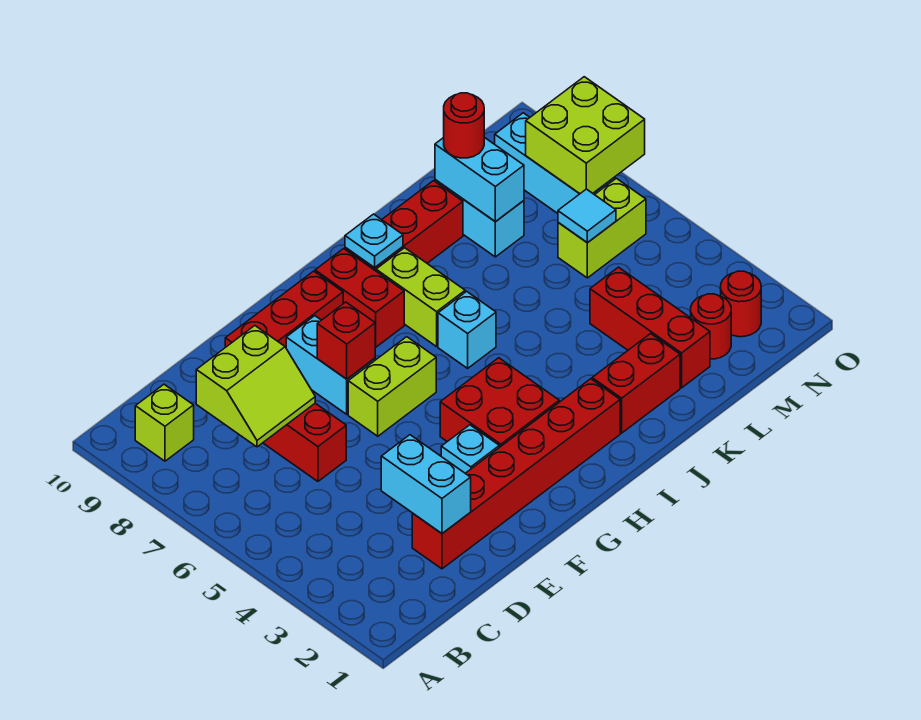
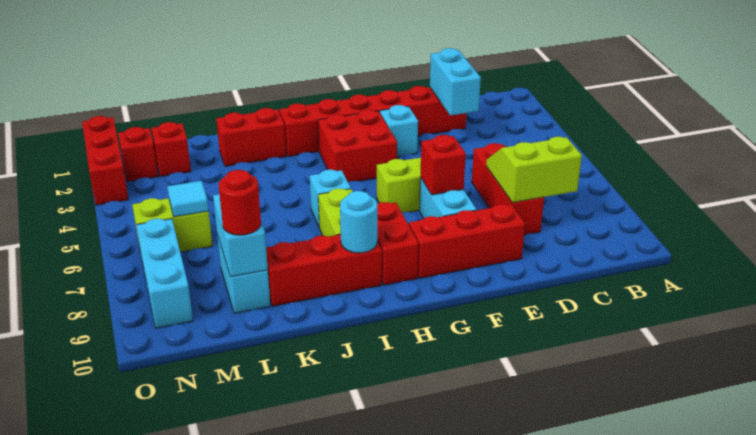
lime 1x1 brick [135,384,194,461] -> none
cyan 1x1 plate [345,214,403,268] -> cyan 1x1 round brick [340,191,377,253]
red 1x3 brick [590,267,710,388] -> red 1x3 brick moved to [82,116,128,205]
red 1x1 round brick [691,294,731,359] -> red 1x1 brick [151,122,191,176]
red 1x1 round brick [721,271,761,337] -> red 1x1 brick [118,127,158,182]
lime 2x2 brick [526,77,645,194] -> none

